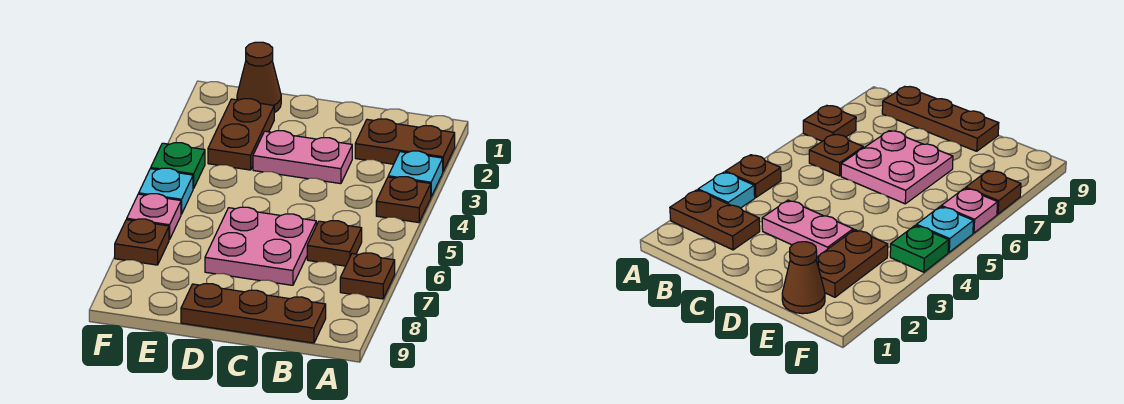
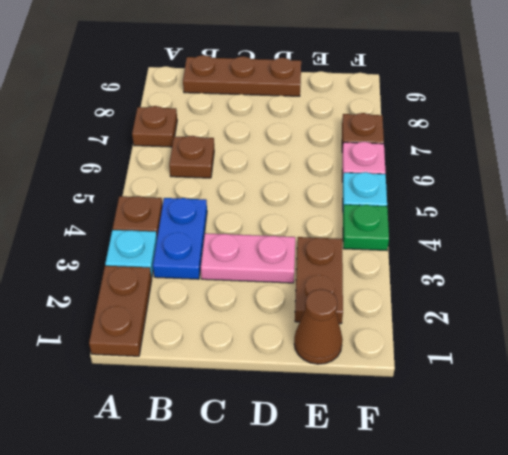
brown 1x2 plate [355,119,455,171] -> brown 1x2 plate turned to [89,266,152,356]
none -> blue 1x2 plate [153,198,207,279]
pink 2x2 plate [205,207,316,285] -> none

